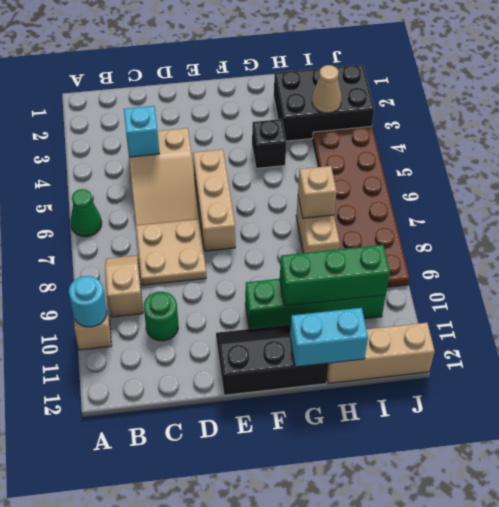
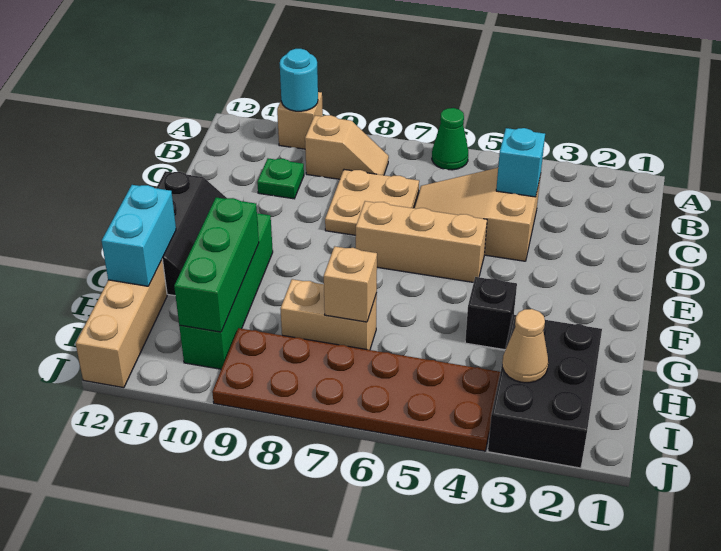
green 1x1 round brick [144,292,178,341] -> green 1x1 plate [257,158,304,199]

